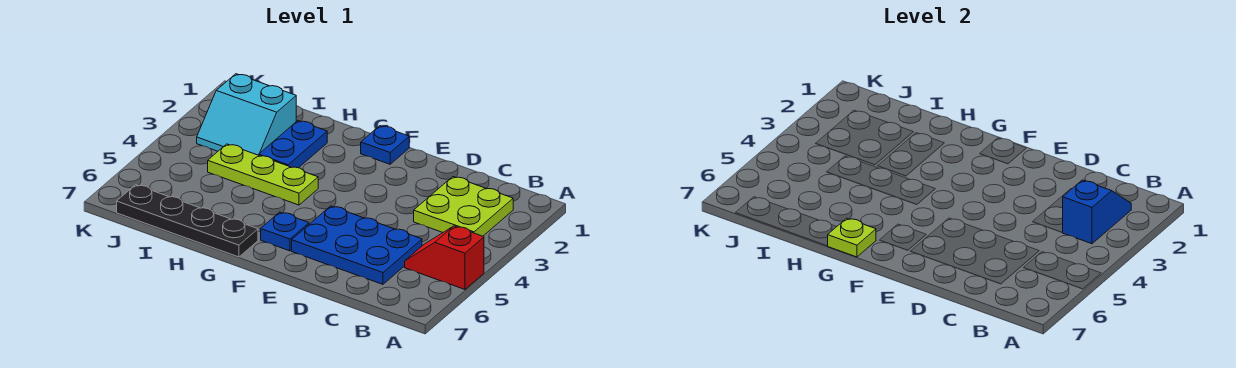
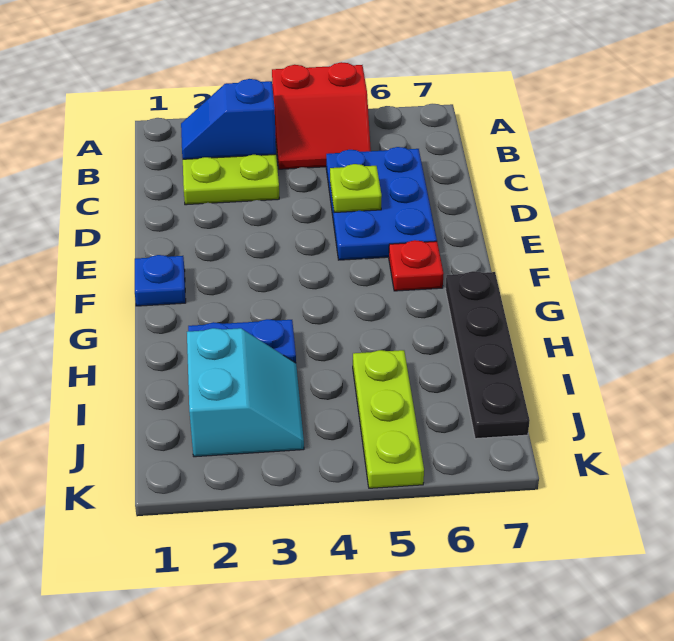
red 1x2 slope [405,226,484,289] -> red 2x2 slope [272,62,371,169]
blue 1x1 plate [261,212,309,251] -> red 1x1 plate [389,240,444,291]
lime 1x3 plate [208,144,318,205] -> lime 1x3 plate moved to [353,350,424,488]
lime 1x1 plate [828,218,876,257] -> lime 1x1 plate moved to [330,164,382,213]

